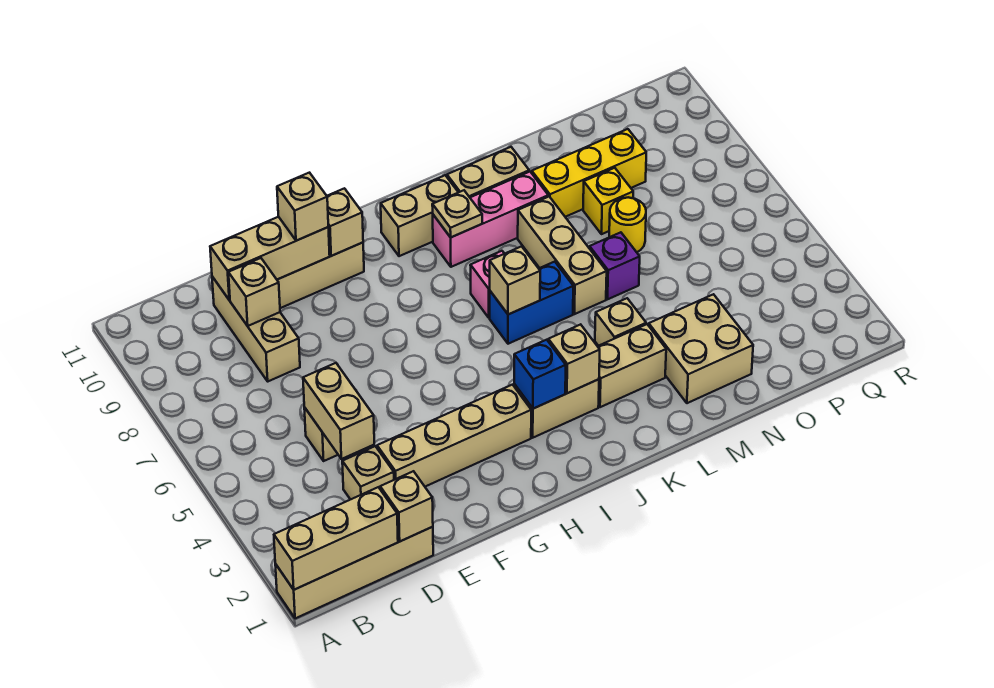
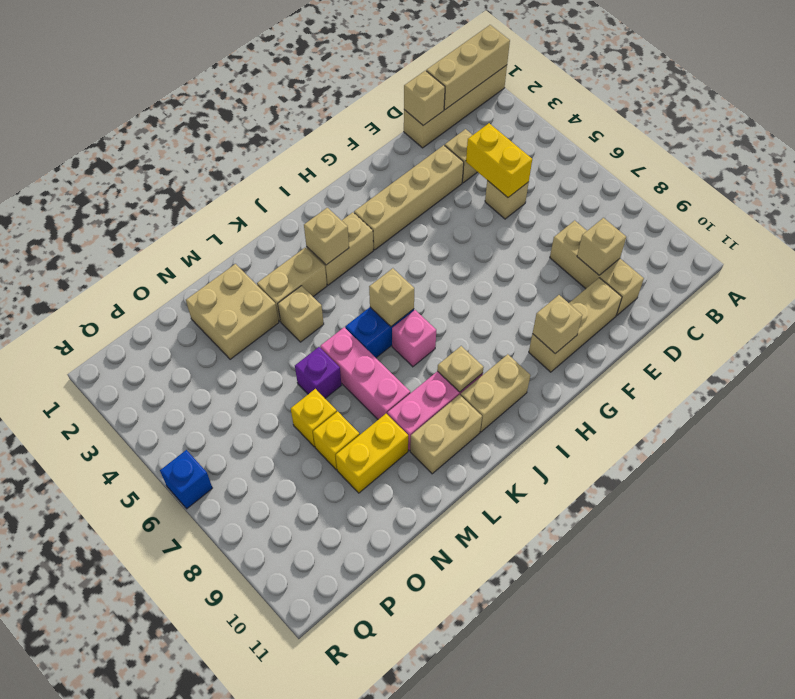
tan 1x2 brick [303,363,374,459] -> yellow 1x2 brick [466,123,532,197]
tan 1x3 brick [210,217,330,300] -> none
tan 1x1 brick [277,173,328,241] -> none
blue 1x1 brick [514,340,566,409] -> blue 1x1 brick moved to [160,450,212,509]
tan 1x3 brick [518,197,607,314] -> pink 1x3 brick [320,327,410,420]
yellow 1x3 brick [532,129,646,217] -> yellow 1x2 brick [336,414,408,493]
yellow 1x1 round brick [609,197,646,252] -> yellow 1x1 brick [291,389,337,447]

